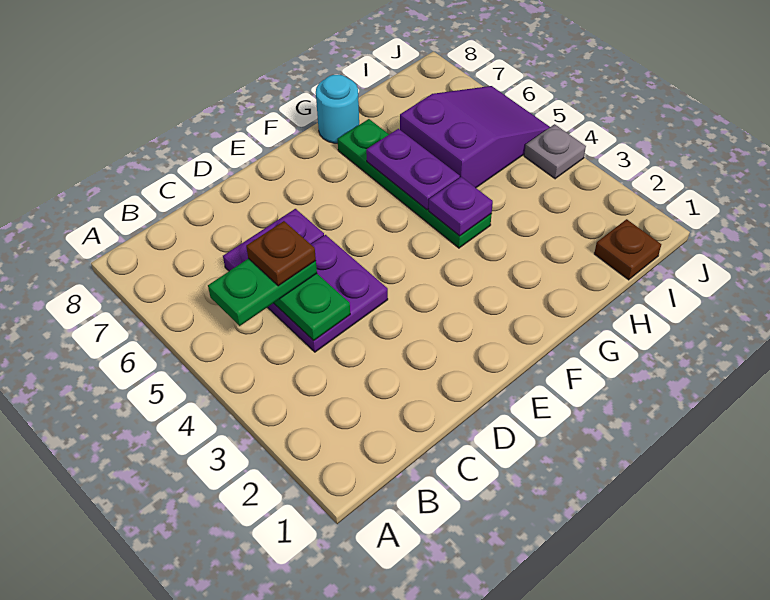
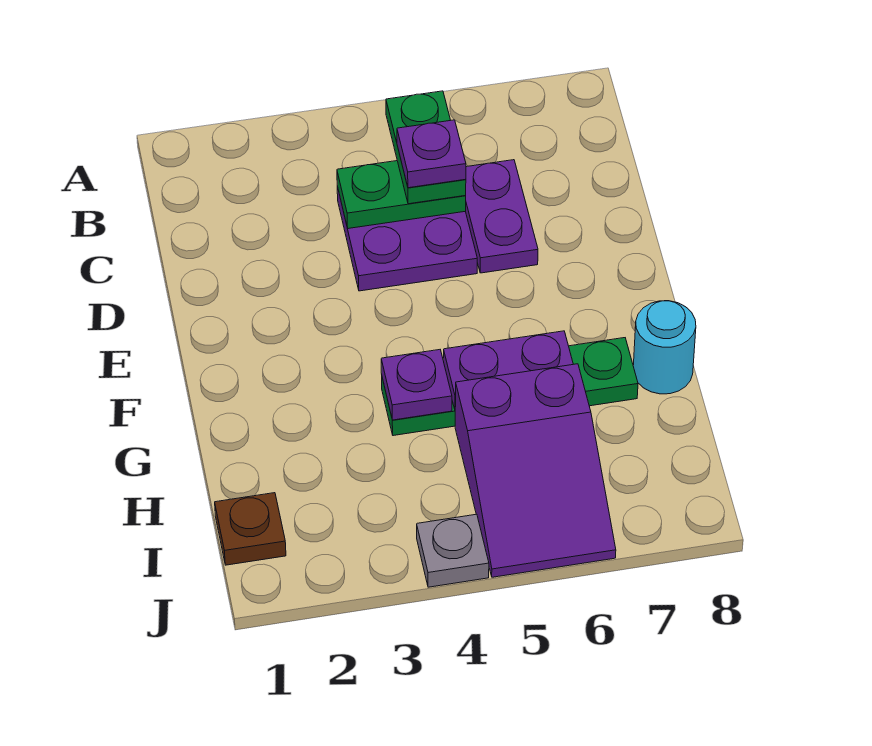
brown 1x1 plate [246,221,316,286] -> purple 1x1 plate [397,120,466,188]

